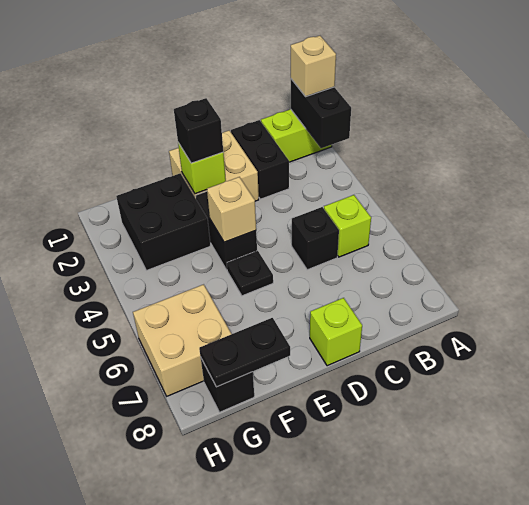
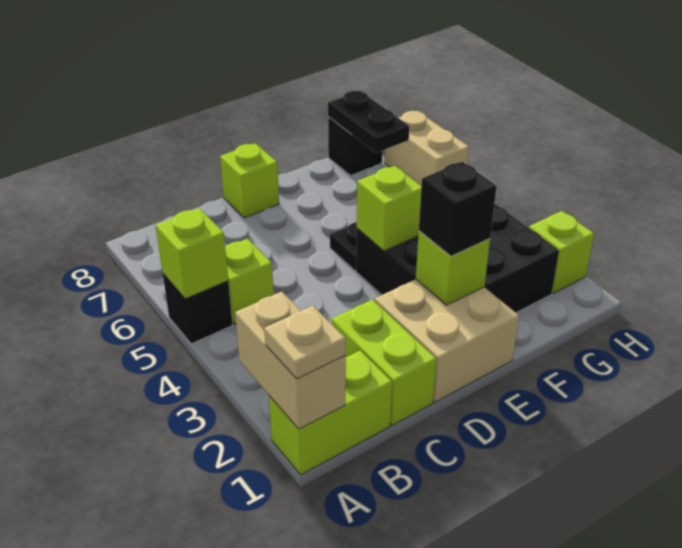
black 1x2 brick [291,79,351,148] -> tan 1x2 brick [235,292,346,429]
tan 1x1 brick [291,36,336,97] -> tan 1x1 plate [264,306,346,379]
none -> lime 1x1 brick [155,208,228,299]
black 1x2 brick [231,120,289,199] -> lime 1x2 brick [332,300,437,425]
black 1x1 brick [292,207,339,270] -> black 1x1 brick moved to [163,274,233,344]
tan 1x1 brick [207,177,256,242] -> lime 1x1 brick [357,166,421,251]
black 1x2 plate [199,318,290,387] -> black 1x2 plate turned to [328,91,409,153]
tan 2x2 brick [133,284,231,396] -> tan 1x2 brick [385,111,469,186]
none -> lime 1x1 brick [529,211,594,293]

